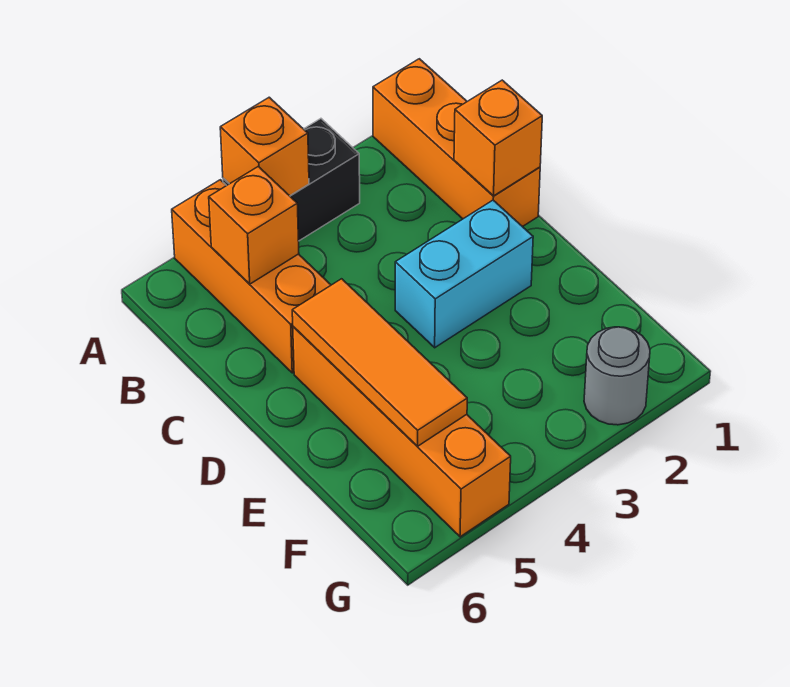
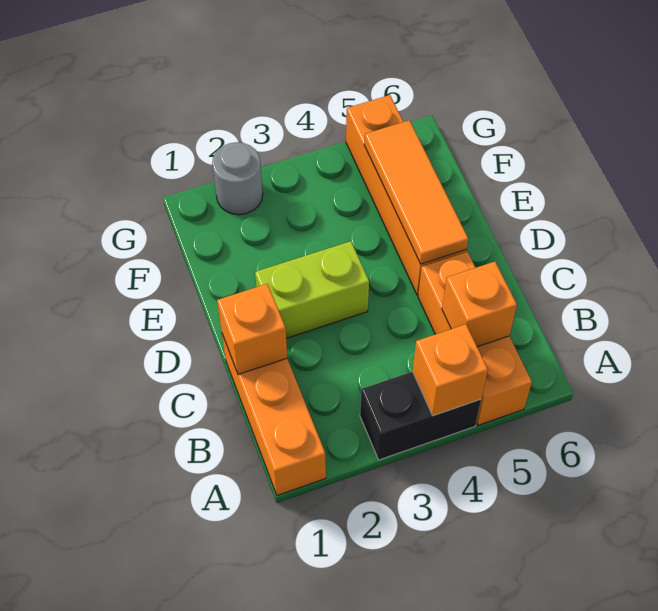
cyan 1x2 brick [395,200,533,348] -> lime 1x2 brick [255,241,369,338]

